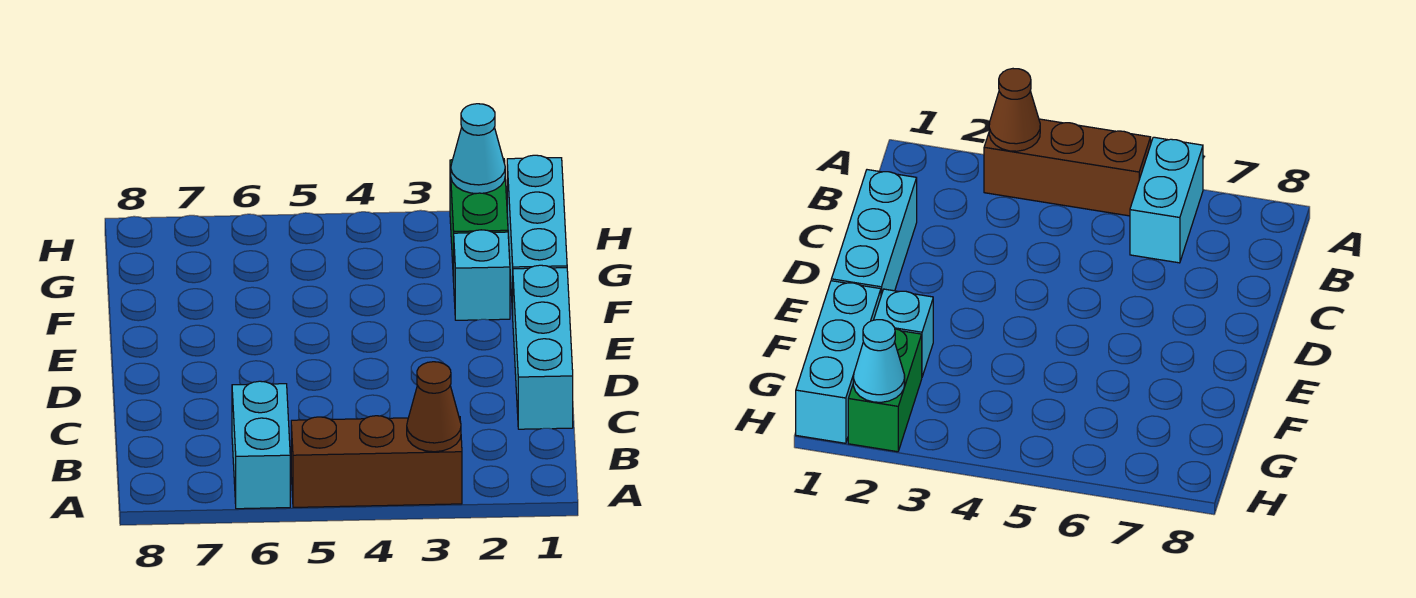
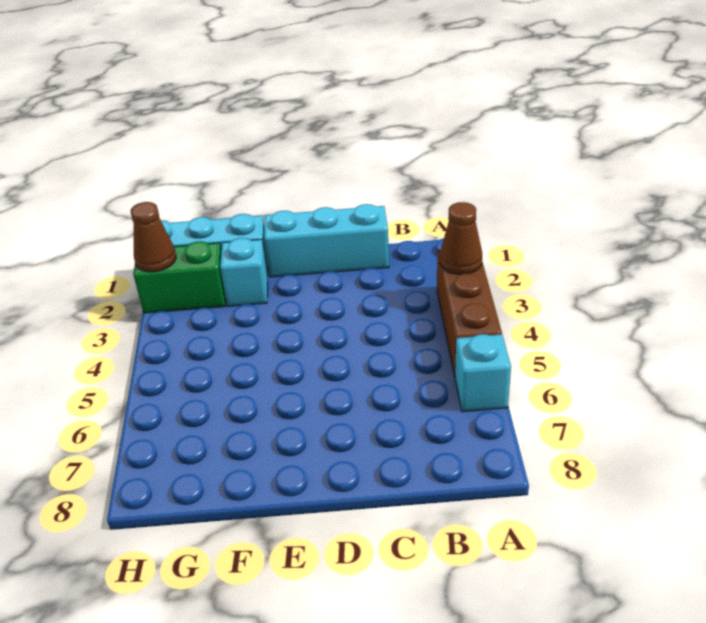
cyan 1x2 brick [232,381,290,509] -> cyan 1x1 brick [455,334,511,412]
cyan 1x1 cone [451,104,505,194] -> brown 1x1 cone [130,202,176,272]

